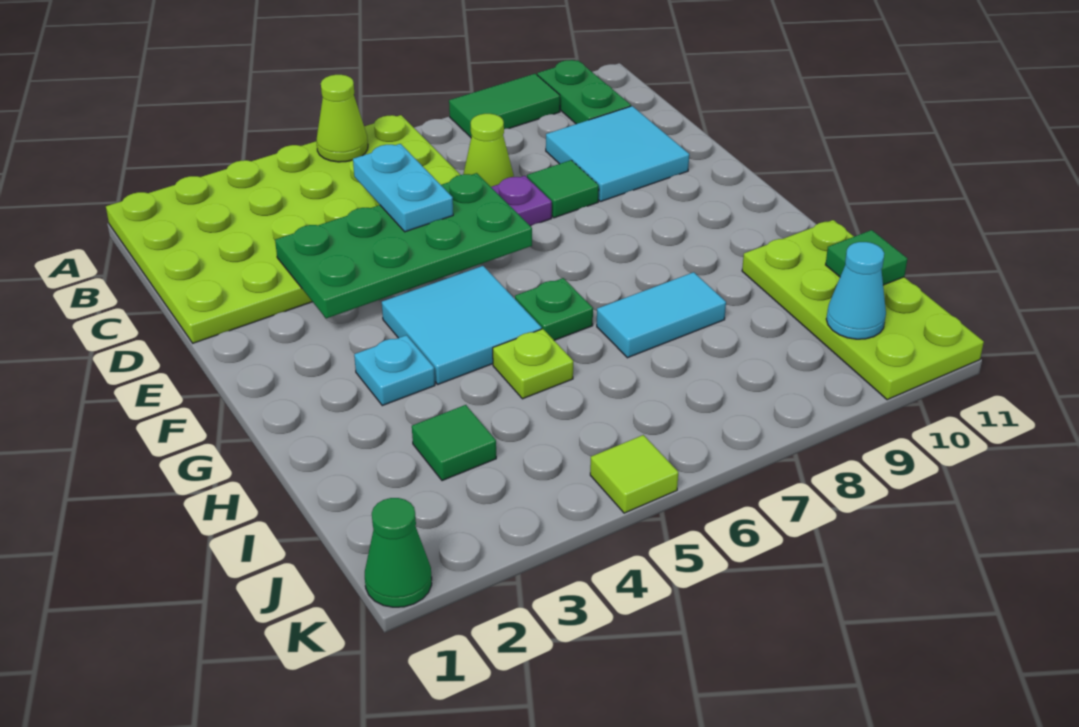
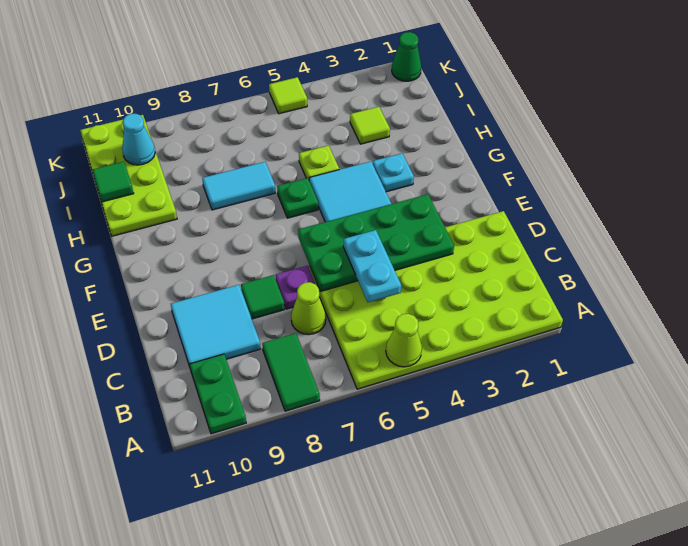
green 1x2 tile [449,74,560,137] -> green 1x2 tile turned to [262,333,320,411]
green 1x1 tile [412,405,496,481] -> lime 1x1 tile [350,107,390,144]

